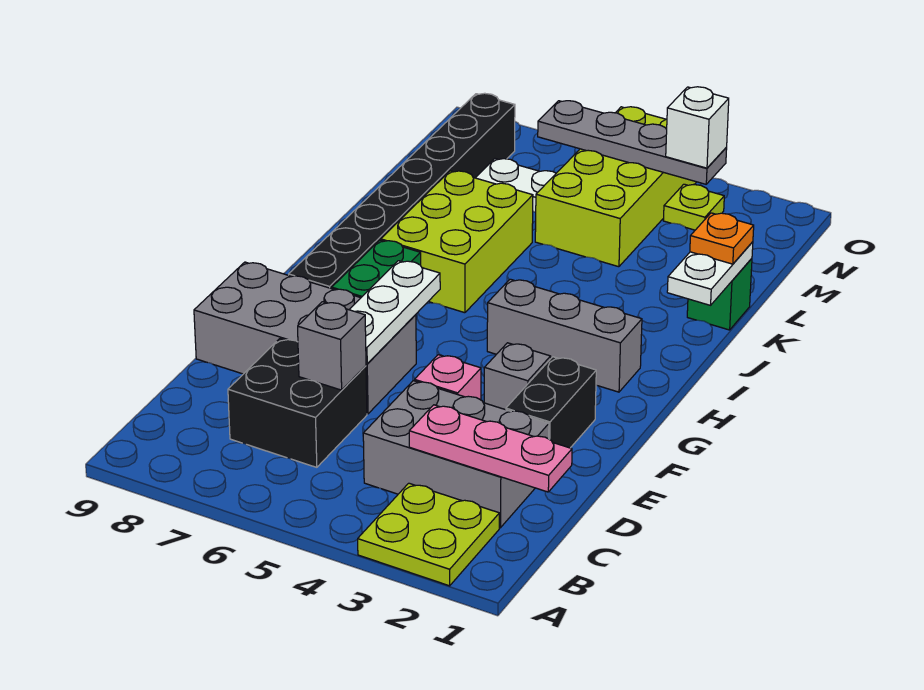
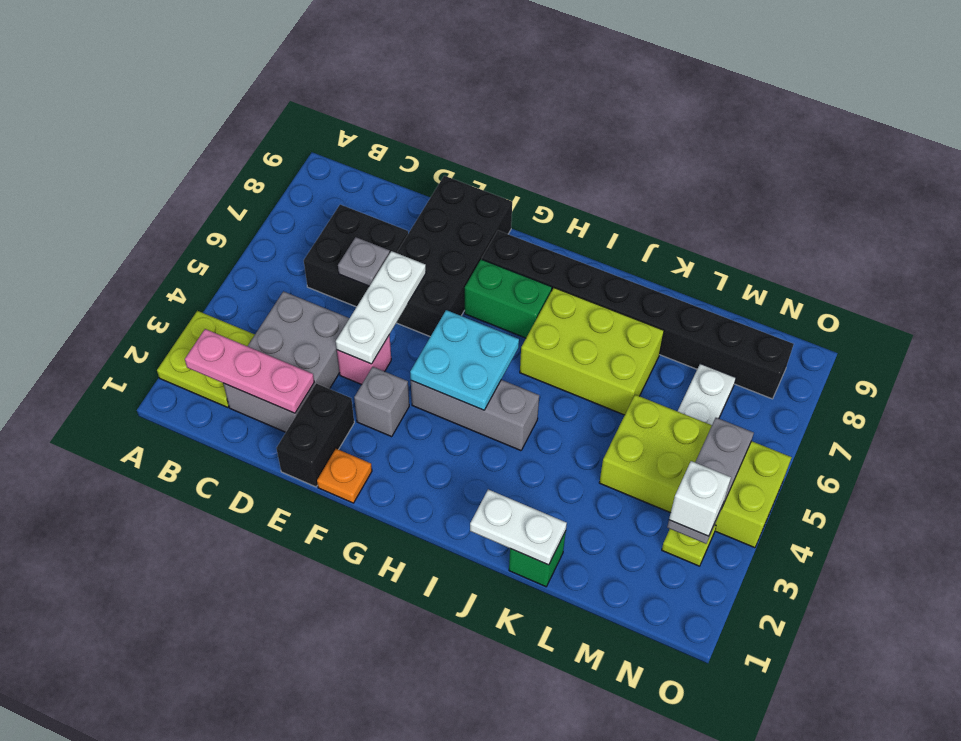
pink 1x3 plate [409,405,572,492] -> pink 1x3 plate turned to [185,329,314,413]
grey 1x1 brick [298,302,366,390] -> grey 1x1 plate [338,237,390,286]
black 1x2 brick [506,357,596,448] -> black 1x2 brick turned to [276,383,354,487]
grey 2x4 brick [194,262,416,414] -> black 2x4 brick [397,176,512,337]
white 1x3 plate [349,261,440,364] -> white 1x3 plate turned to [336,251,426,364]
none -> cyan 2x2 plate [410,310,519,410]
grey 1x3 brick [487,279,642,392] -> grey 1x3 brick turned to [411,380,539,451]
orange 1x1 plate [690,213,754,264] -> orange 1x1 plate moved to [317,449,372,503]
grey 1x4 plate [538,101,727,184] -> grey 1x3 plate [667,418,754,544]

